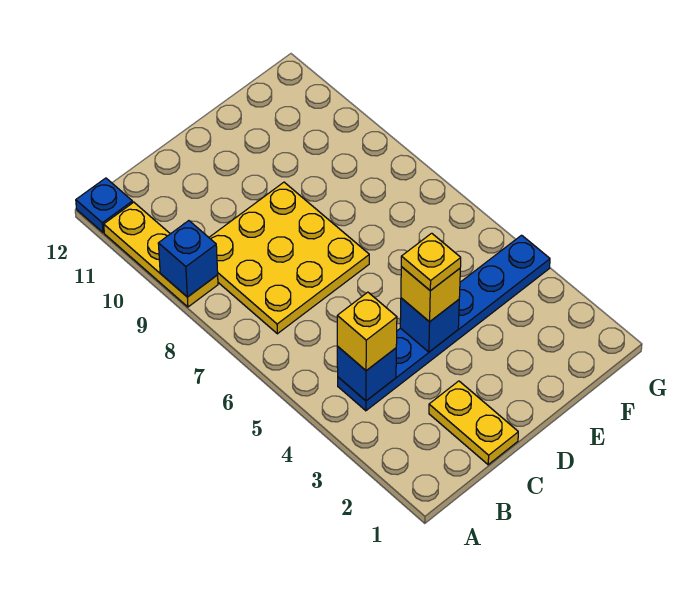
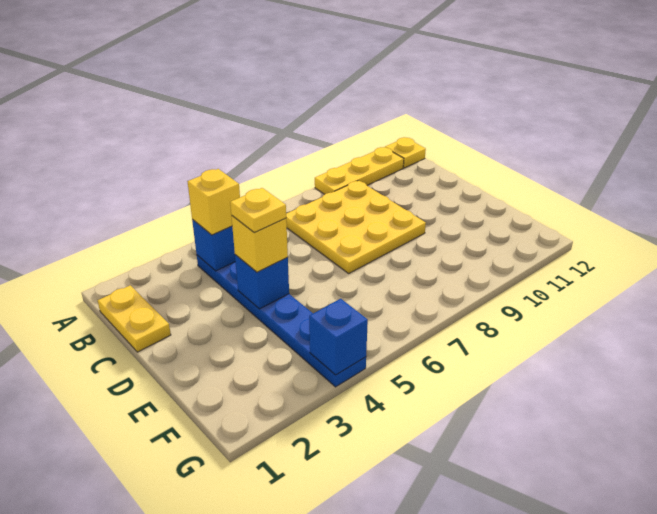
blue 1x1 brick [158,221,218,297] -> blue 1x1 brick moved to [309,299,368,375]
blue 1x1 plate [76,178,133,232] -> yellow 1x1 plate [385,137,426,168]
yellow 1x2 plate [429,381,518,465] -> yellow 1x2 plate turned to [98,285,171,352]

